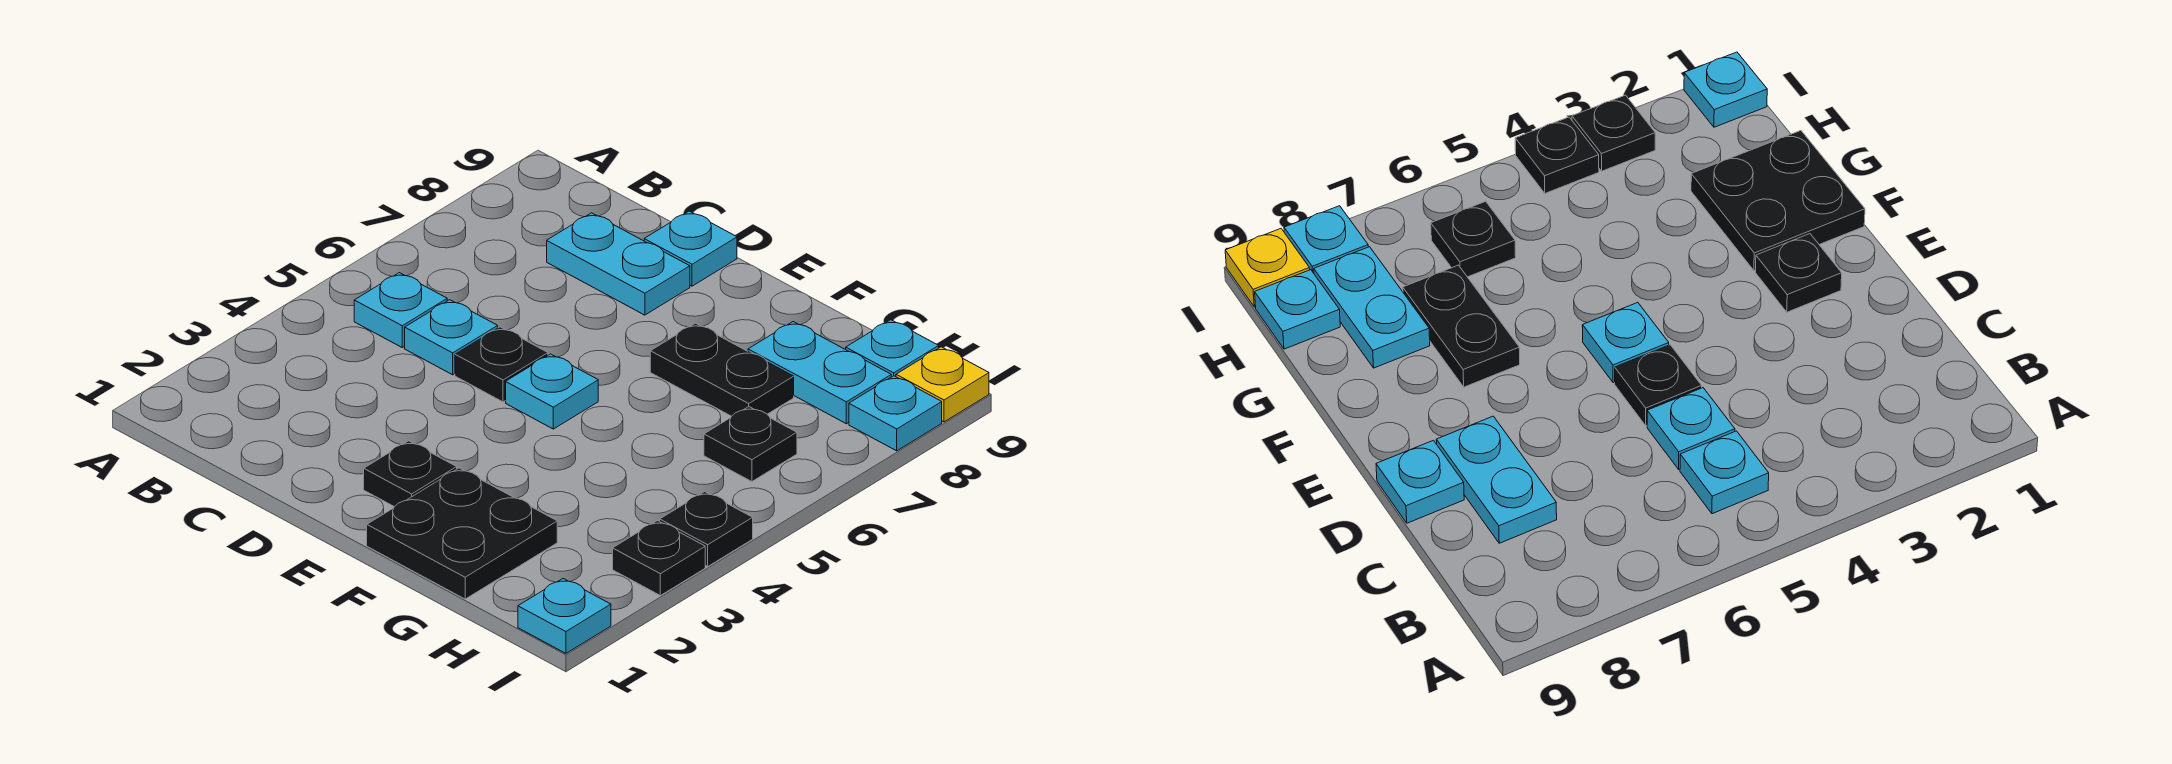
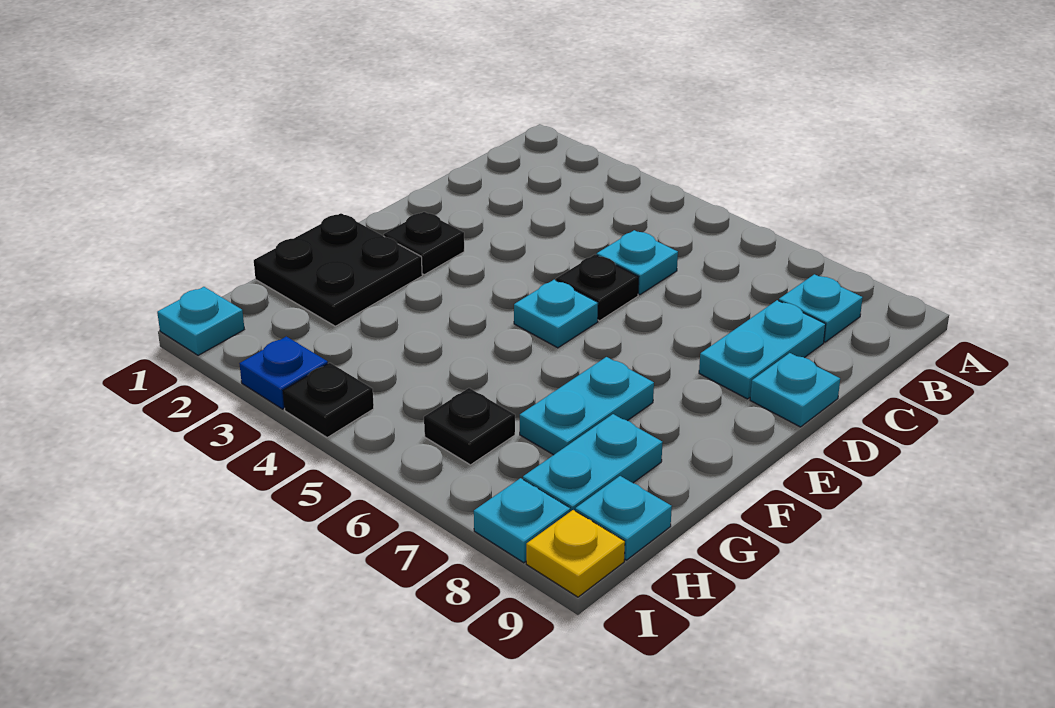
cyan 1x1 plate [354,273,447,347] -> cyan 1x1 plate moved to [779,274,863,342]
black 1x2 plate [650,323,794,416] -> cyan 1x2 plate [520,357,654,455]
black 1x1 plate [613,521,705,596] -> blue 1x1 plate [239,336,328,409]

